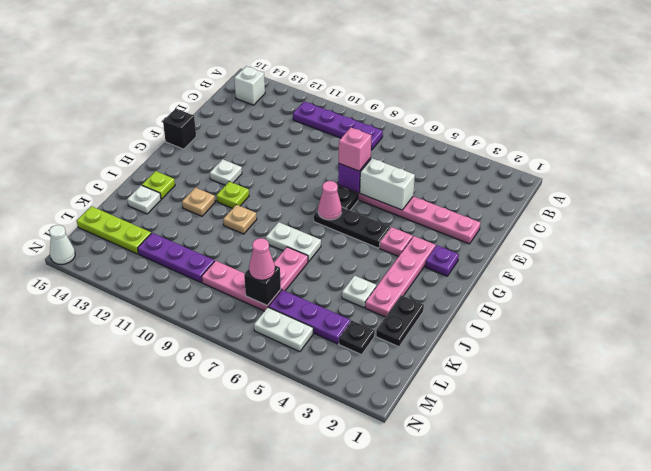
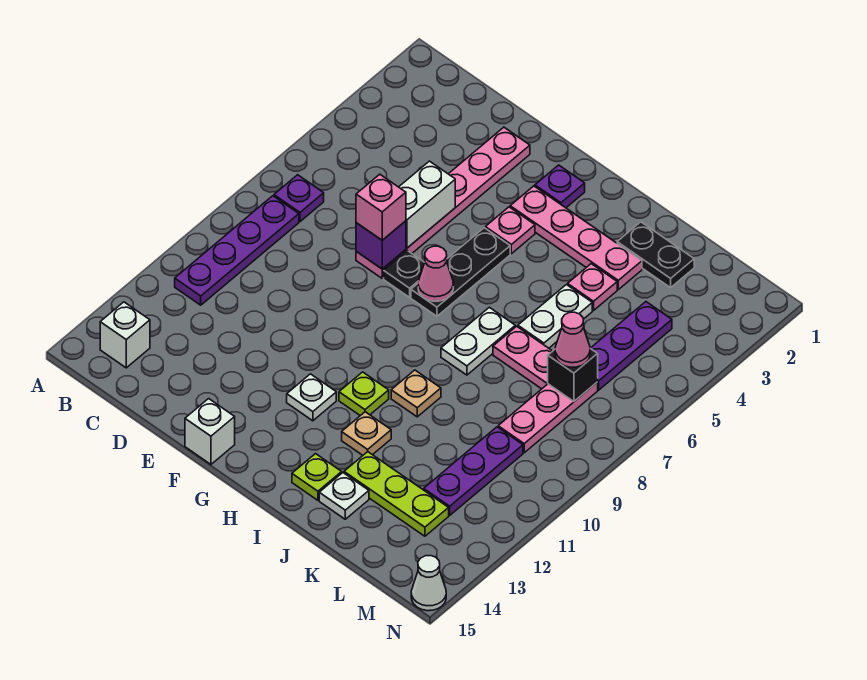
none -> purple 1x1 plate [274,175,324,222]
black 1x1 brick [163,109,196,149] -> white 1x1 brick [185,399,235,464]
white 1x1 plate [342,276,376,308] -> pink 1x1 plate [568,264,617,310]
black 1x1 plate [339,321,375,355] -> none
lime 1x3 plate [77,206,151,254] -> lime 1x3 plate turned to [344,452,449,536]
white 1x2 plate [254,307,313,352] -> white 1x2 plate moved to [518,285,592,348]

